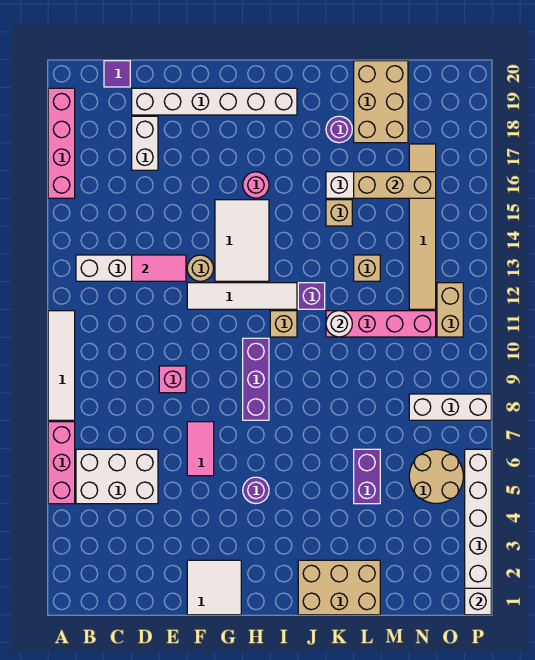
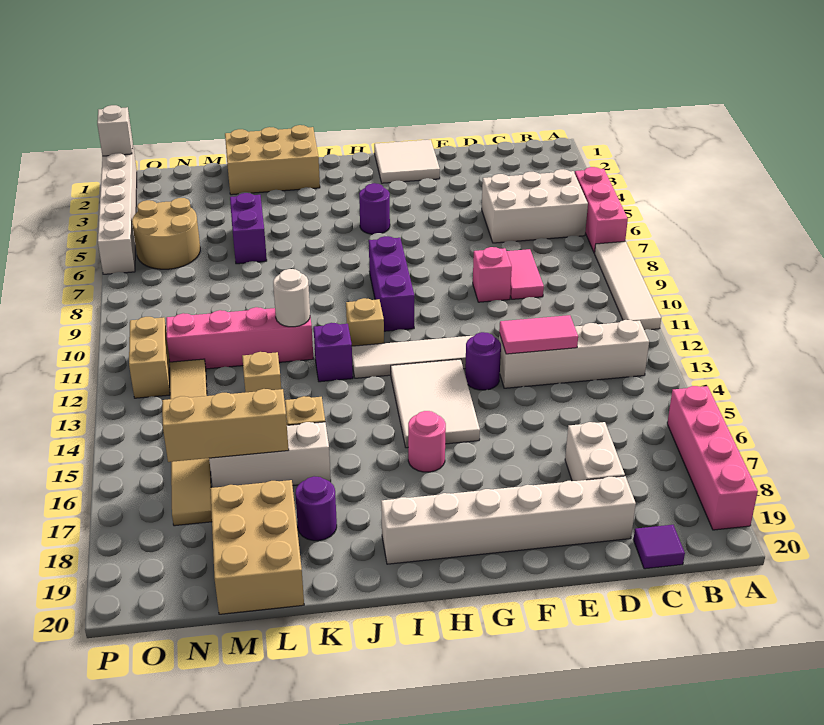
pink 1x2 tile [187,422,214,476] -> pink 1x2 tile moved to [507,249,544,299]
tan 1x1 round brick [187,255,214,281] -> purple 1x1 round brick [465,332,501,390]
white 1x3 brick [409,394,491,420] -> none

